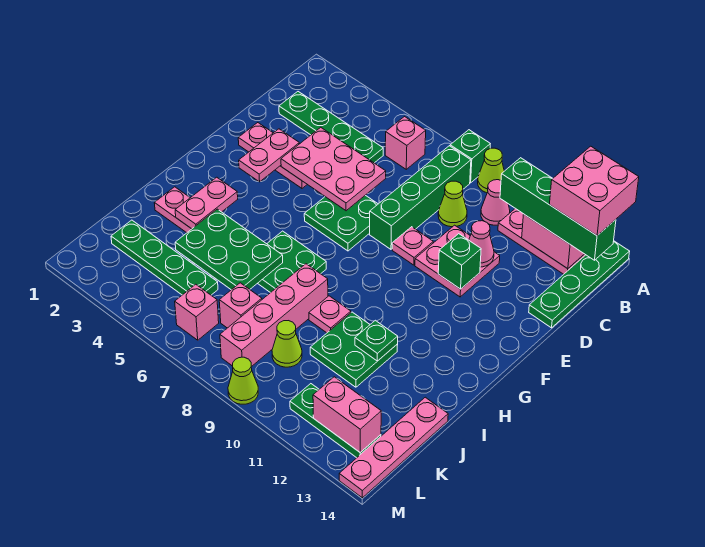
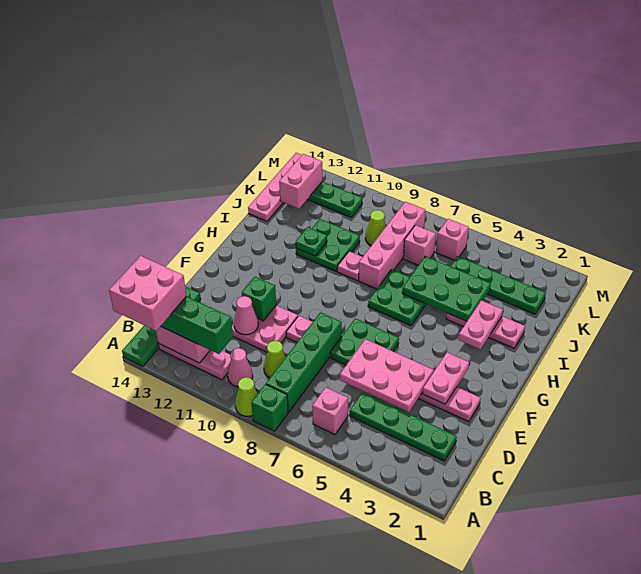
pink 1x2 brick [313,377,381,452] -> pink 1x2 brick turned to [279,154,322,209]
lime 1x1 cone [228,357,258,404] -> none

